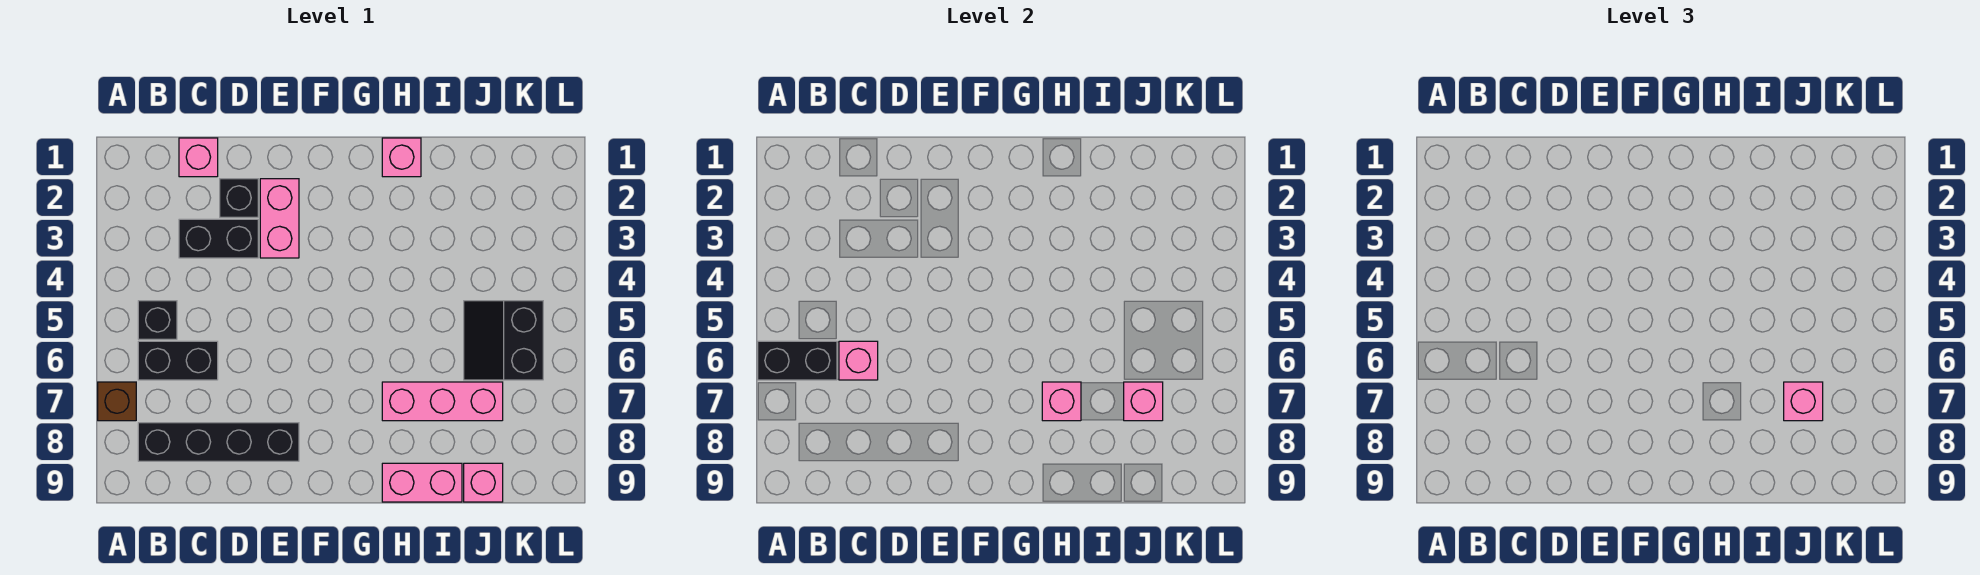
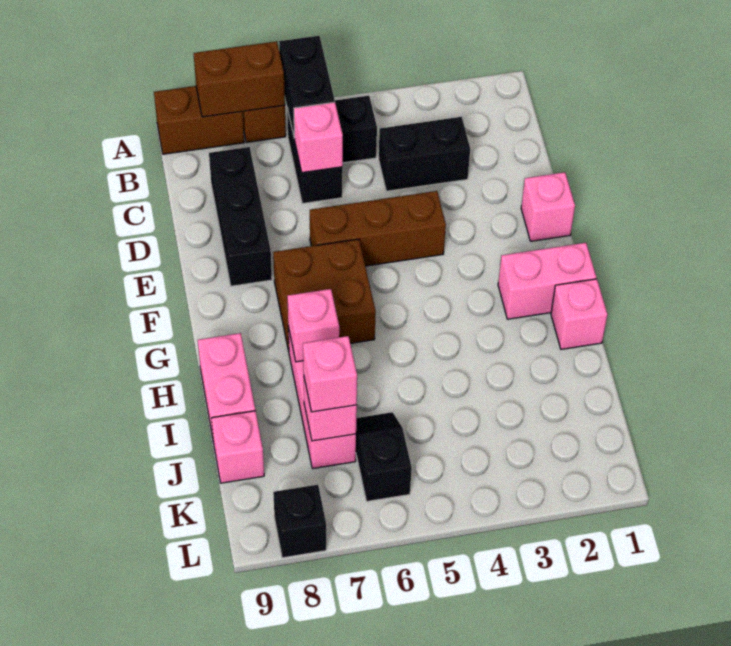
none -> brown 1x2 brick [194,41,285,117]
none -> brown 1x2 brick [154,86,244,154]
black 1x4 brick [138,423,299,461] -> black 1x3 brick [209,147,272,286]
pink 1x1 brick [179,138,218,177] -> pink 1x1 brick moved to [521,172,575,241]
black 1x2 brick [179,219,258,258] -> black 1x2 brick turned to [379,117,470,191]
black 1x1 brick [220,179,258,217] -> black 1x1 brick moved to [273,485,326,558]
pink 1x2 brick [260,179,299,258] -> pink 1x2 brick moved to [498,243,596,319]
none -> brown 1x3 brick [310,191,446,266]
none -> brown 2x2 brick [273,239,376,351]
black 2x2 slope [464,301,543,380] -> black 1x2 slope [356,412,412,501]

